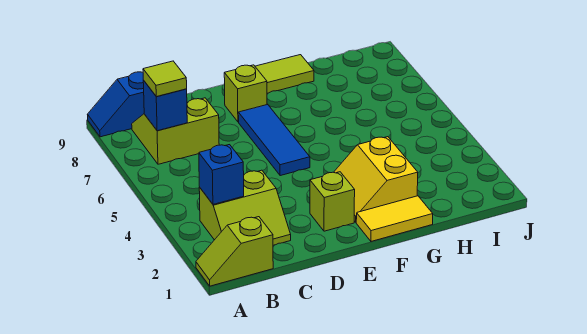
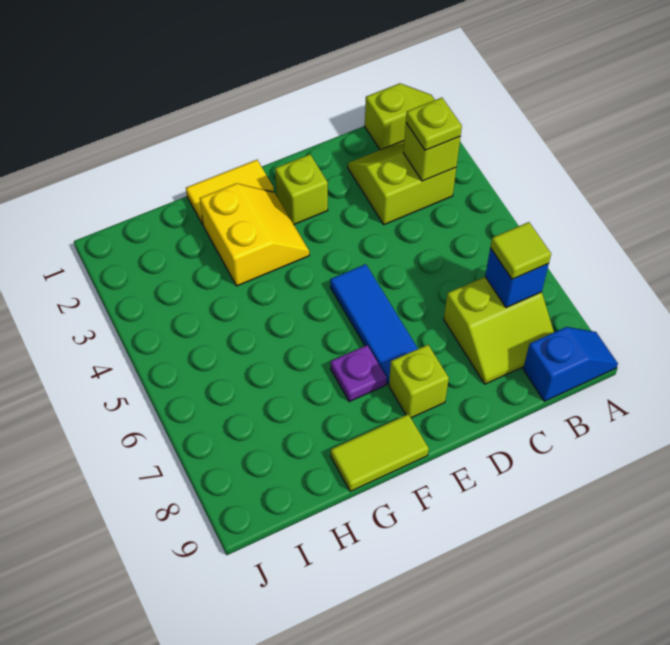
blue 1x1 brick [199,145,244,204] -> lime 1x1 brick [404,123,460,181]
none -> lime 1x1 plate [406,98,462,151]
none -> purple 1x1 plate [331,345,387,402]

